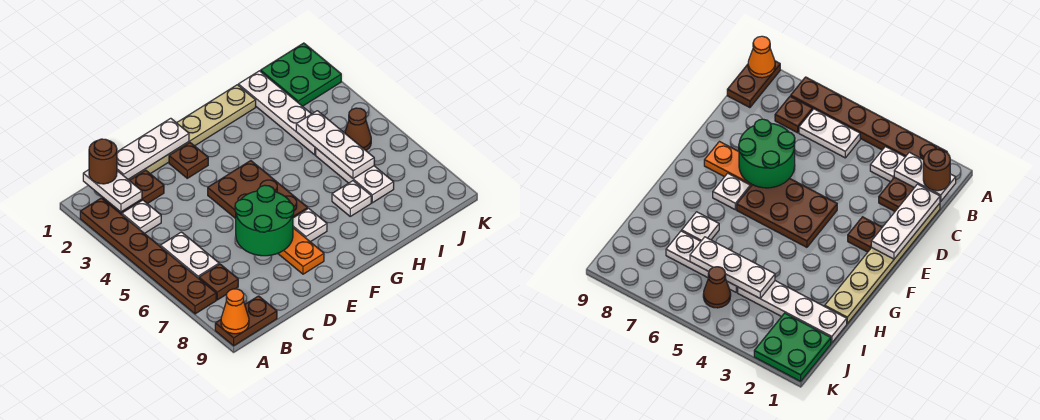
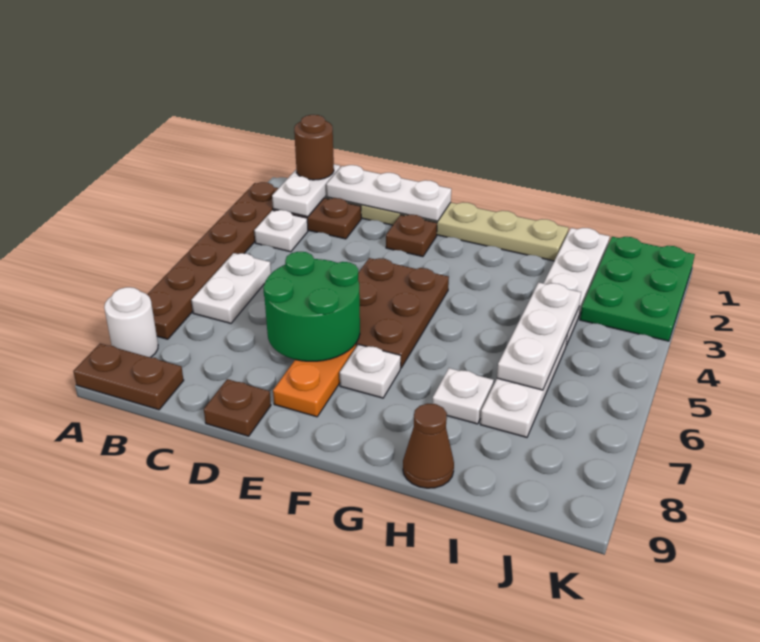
none -> white 1x1 round brick [104,287,158,357]
orange 1x1 cone [221,289,249,334] -> none
brown 1x1 plate [199,264,238,300] -> brown 1x1 plate moved to [204,379,271,436]
green 2x2 plate [261,43,341,106] -> green 2x3 plate [580,237,695,341]
brown 1x1 cone [345,108,371,151] -> brown 1x1 cone moved to [403,404,454,488]

